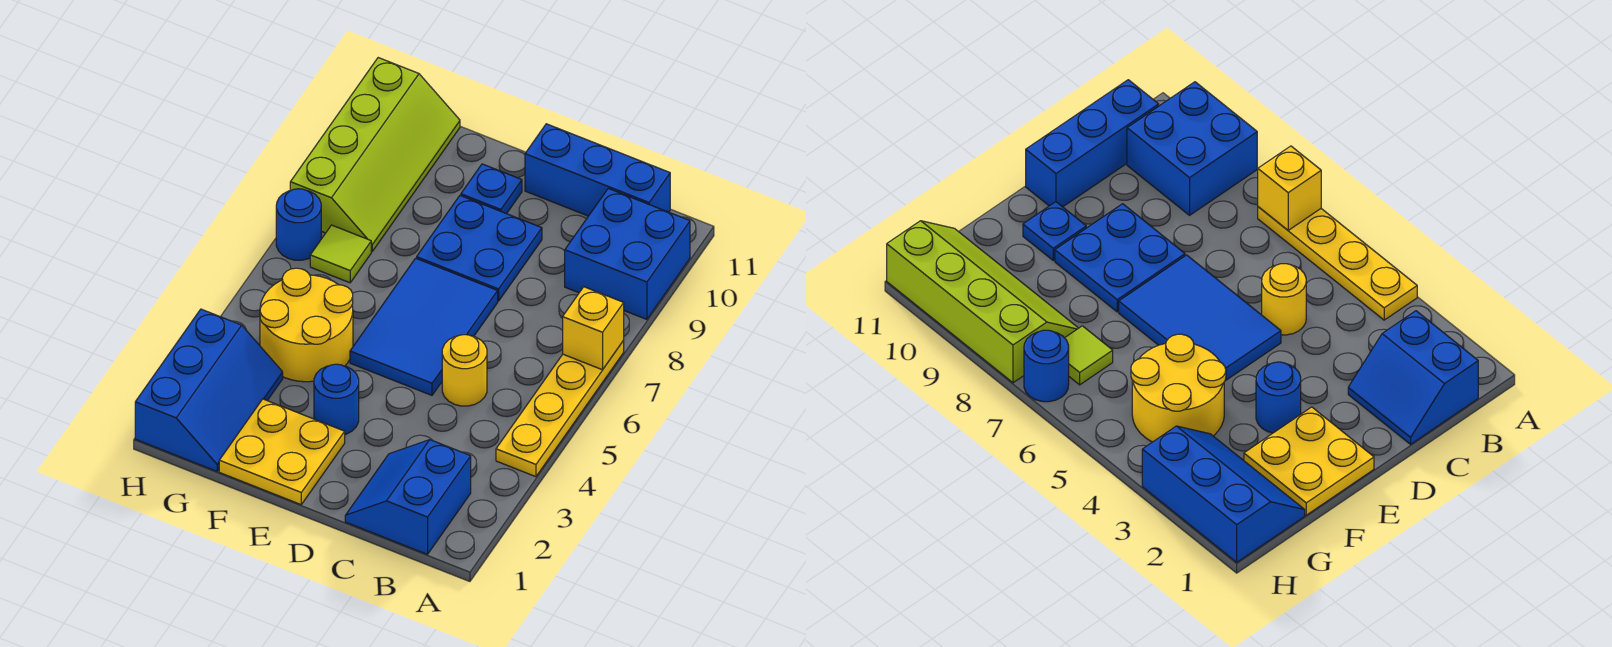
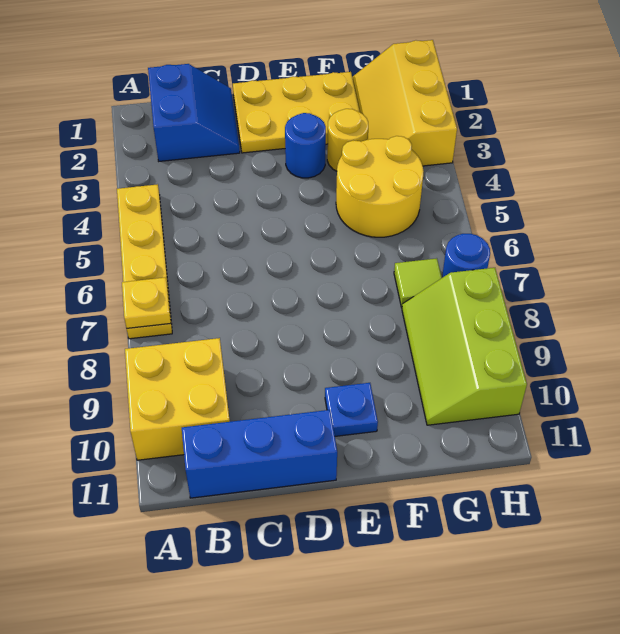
yellow 1x1 brick [563,287,624,370] -> yellow 1x1 plate [122,277,171,328]
blue 2x2 brick [565,189,690,319] -> yellow 2x2 brick [125,338,230,460]
yellow 1x1 round brick [442,335,487,406] -> yellow 1x1 round brick moved to [327,109,368,171]
blue 2x3 tile [350,258,498,395] -> none
blue 2x2 plate [417,196,542,301] -> none
yellow 2x2 plate [219,399,345,504] -> yellow 2x3 plate [233,72,360,153]
blue 2x3 slope [135,309,283,471] -> yellow 2x3 slope [353,40,457,166]
lime 2x4 slope [290,58,460,251] -> lime 2x3 slope [402,268,527,425]

